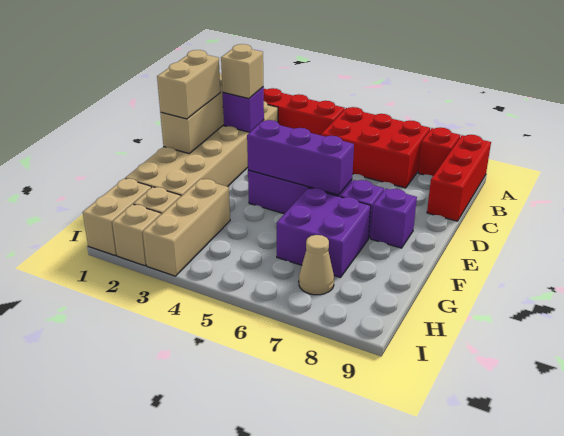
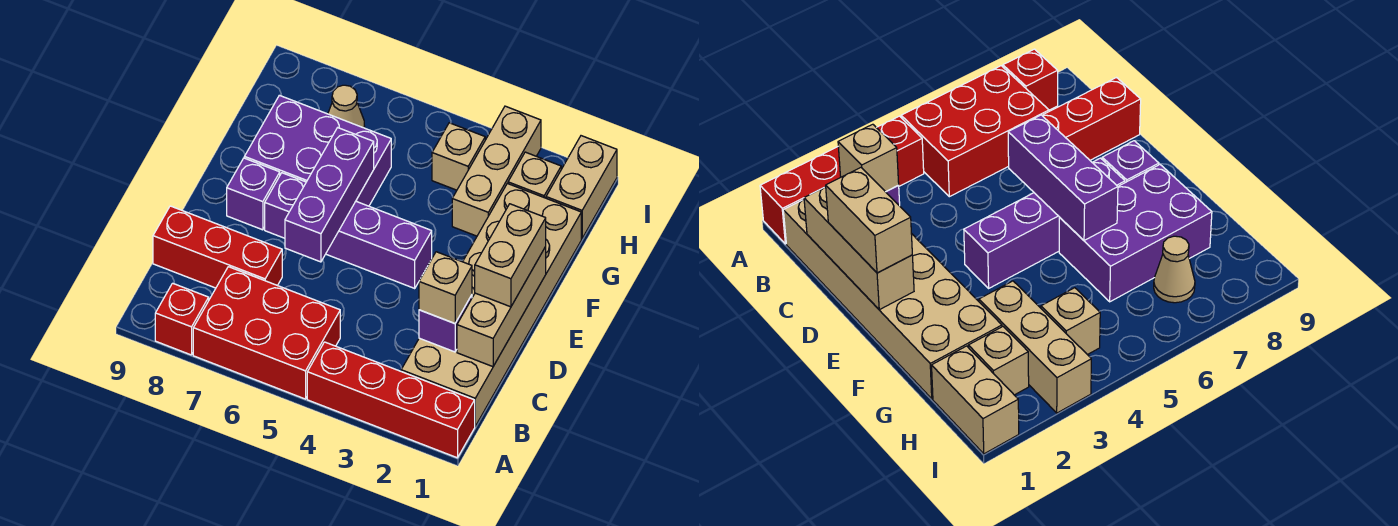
red 1x3 brick [427,135,491,221] -> red 1x3 brick turned to [153,206,282,288]
purple 1x3 brick [247,120,354,195] -> purple 1x3 brick turned to [285,128,374,262]
purple 2x2 brick [276,188,371,278] -> purple 2x3 brick [244,95,391,206]
tan 1x1 brick [112,204,161,266] -> tan 1x1 brick moved to [432,123,485,190]

